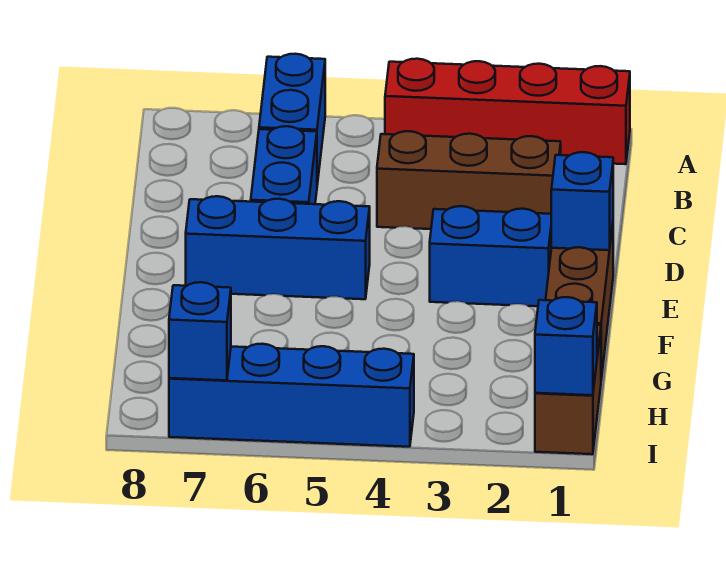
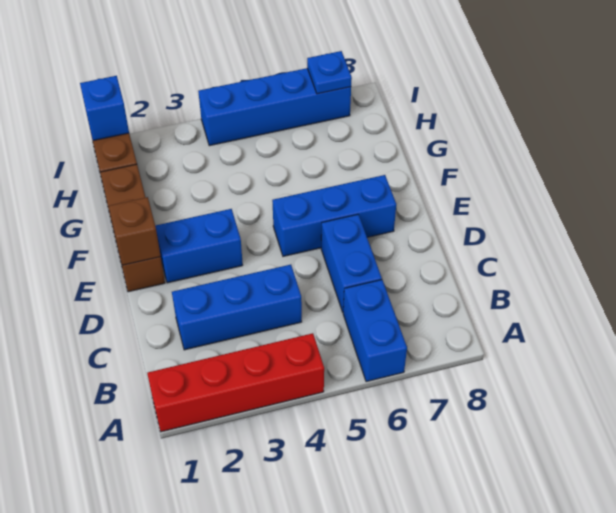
brown 1x3 brick [377,131,561,229] -> blue 1x3 brick [172,265,302,350]
blue 1x1 brick [551,152,613,250] -> brown 1x1 brick [109,197,161,265]
blue 1x1 brick [169,282,231,380] -> blue 1x1 plate [307,51,352,94]

